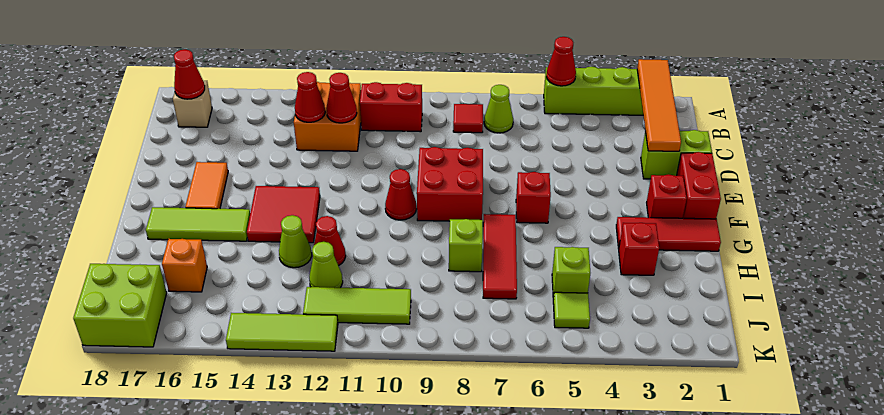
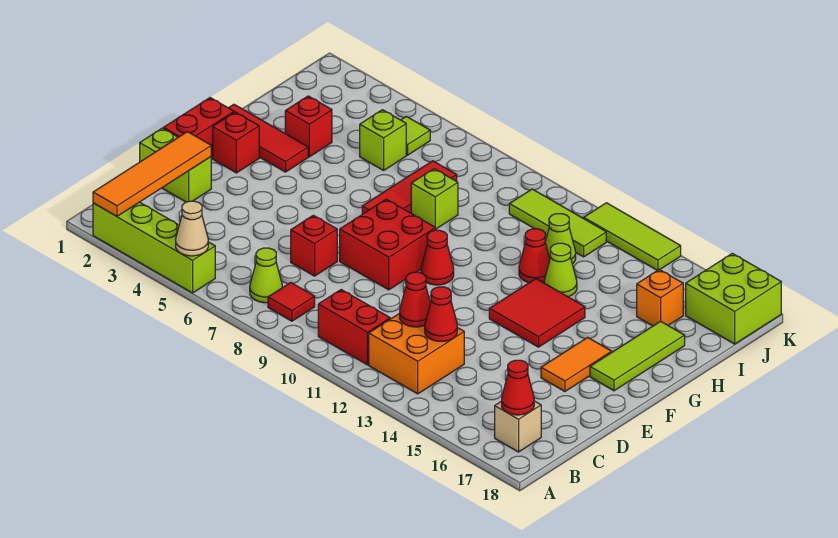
red 1x1 cone [546,37,576,86] -> tan 1x1 cone [176,201,208,256]
red 1x1 brick [516,172,551,223] -> red 1x1 brick moved to [291,215,337,276]
lime 1x3 tile [146,207,250,241] -> lime 1x3 tile turned to [590,321,685,391]

